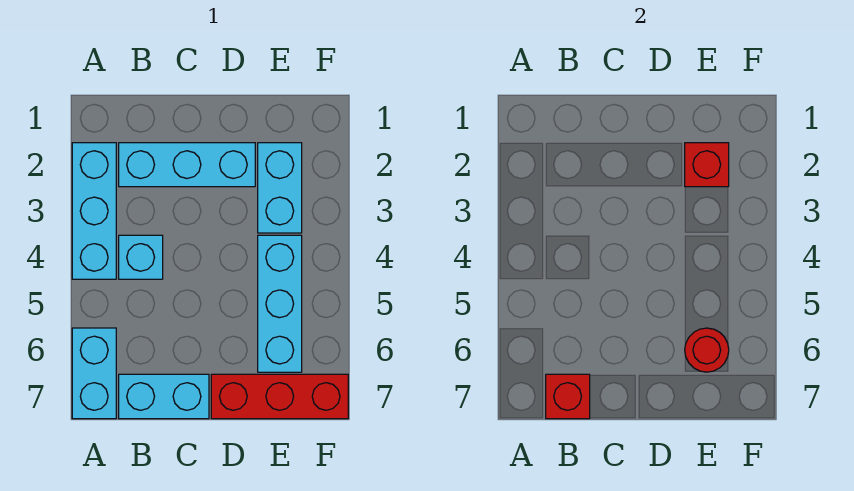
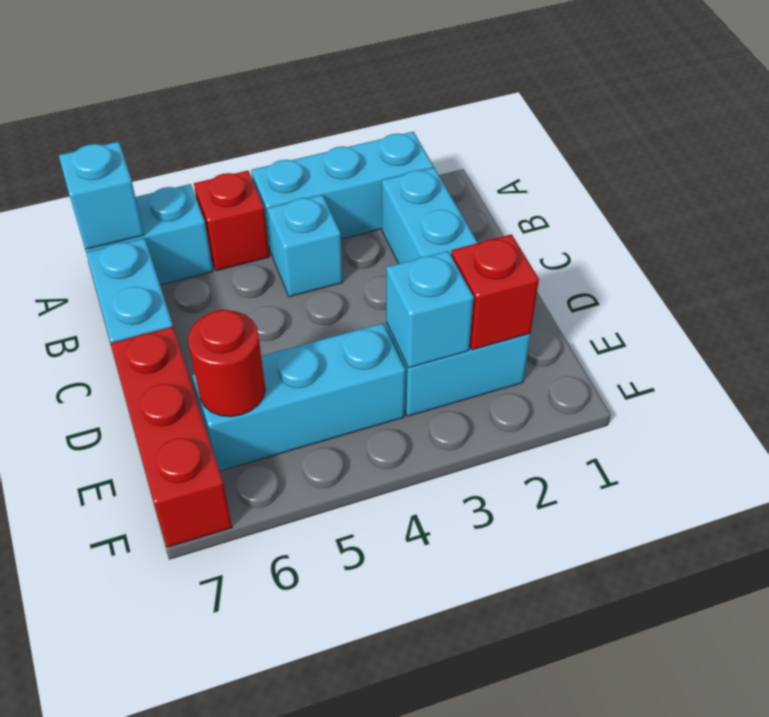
none -> cyan 1x1 brick [59,142,144,250]
red 1x1 brick [546,374,590,419] -> red 1x1 brick moved to [194,171,269,271]
none -> cyan 1x1 brick [386,251,474,368]

